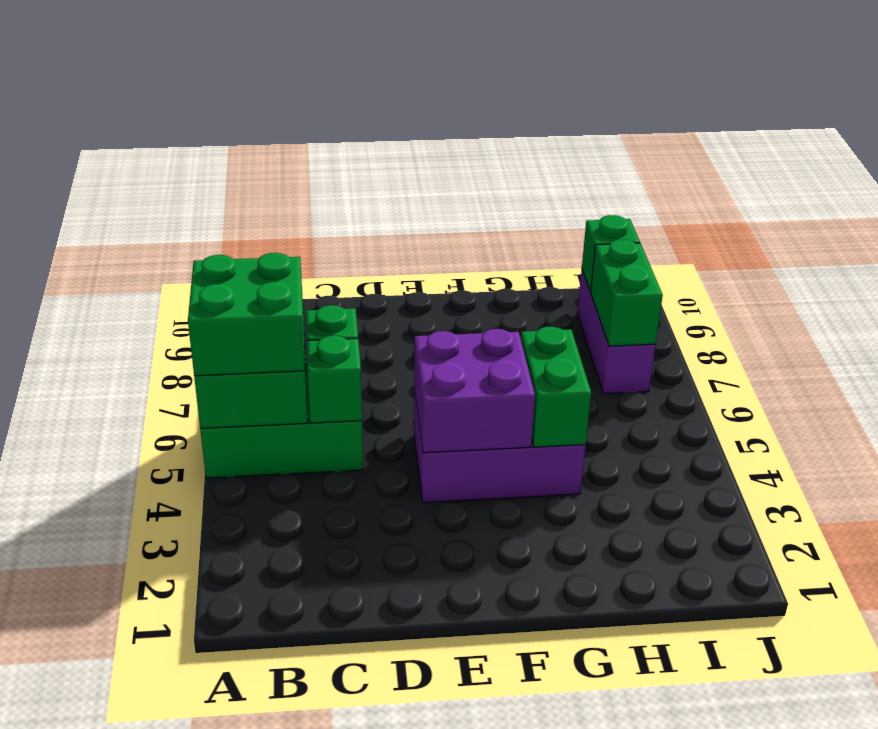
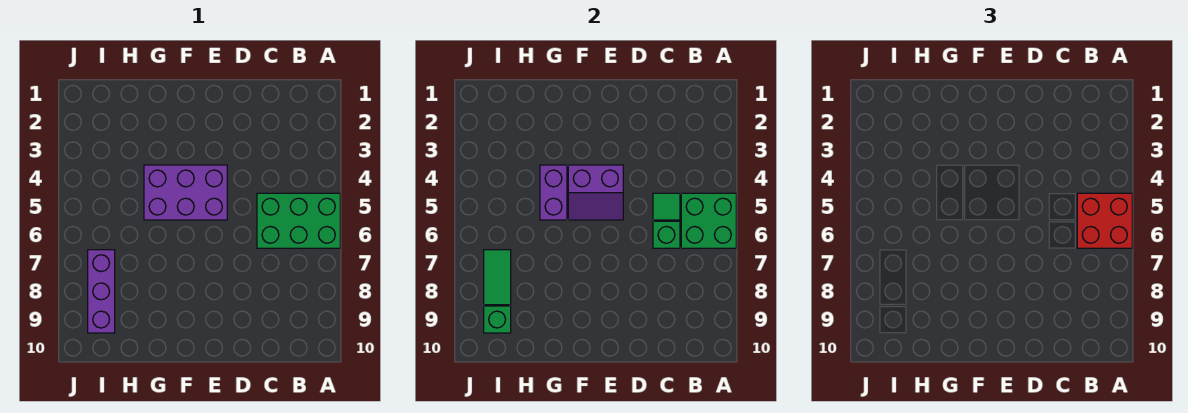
green 2x2 brick [188,253,305,376] -> red 2x2 brick [1077,193,1132,248]
green 1x1 brick [307,336,362,423] -> green 1x1 tile [653,193,680,220]
purple 2x2 brick [414,329,535,453] -> purple 2x2 slope [568,165,623,220]
green 1x2 brick [521,327,591,447] -> purple 1x2 brick [540,165,567,220]
green 1x2 brick [591,240,663,346] -> green 1x2 tile [484,250,511,305]

